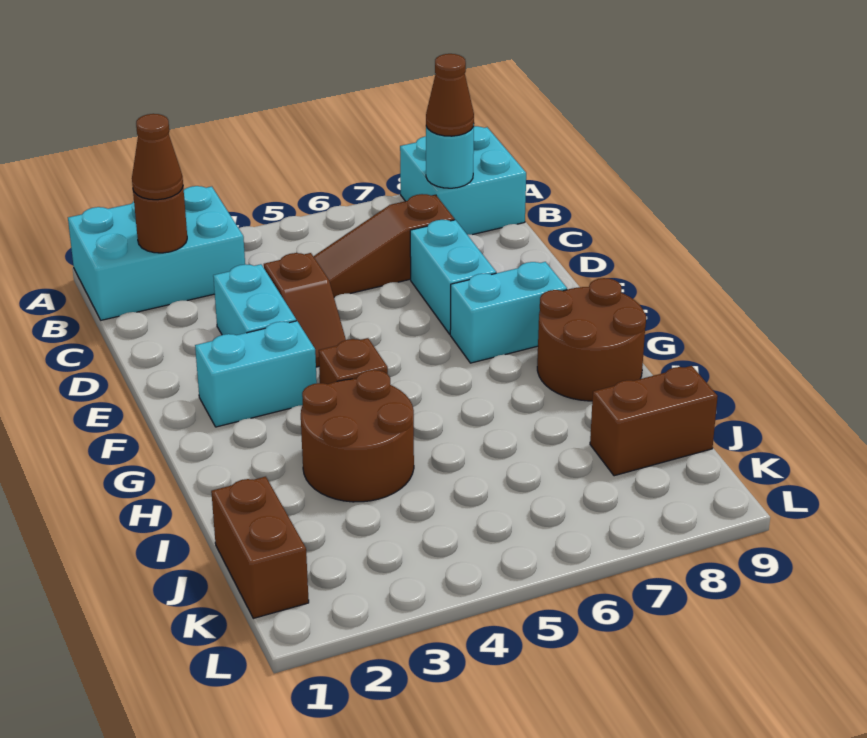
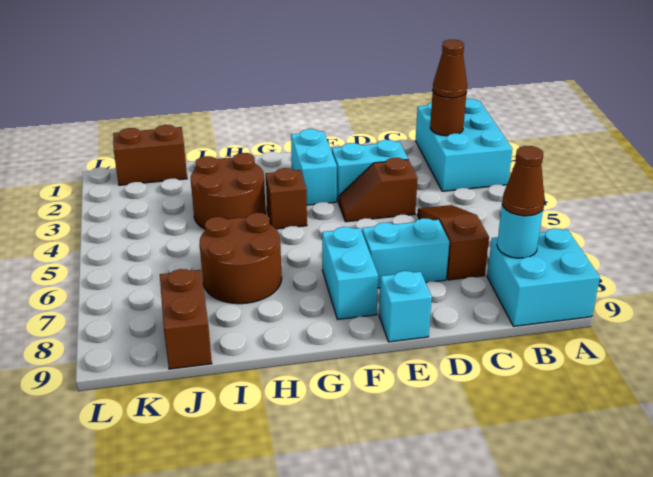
none -> cyan 1x1 brick [379,271,432,342]
brown 2x2 round brick [537,278,646,401] -> brown 2x2 round brick moved to [200,213,282,304]

